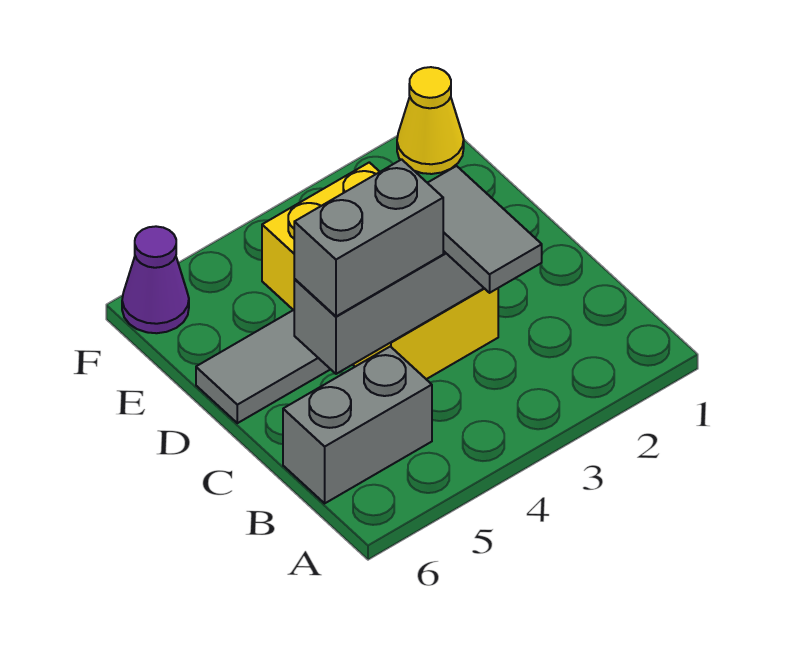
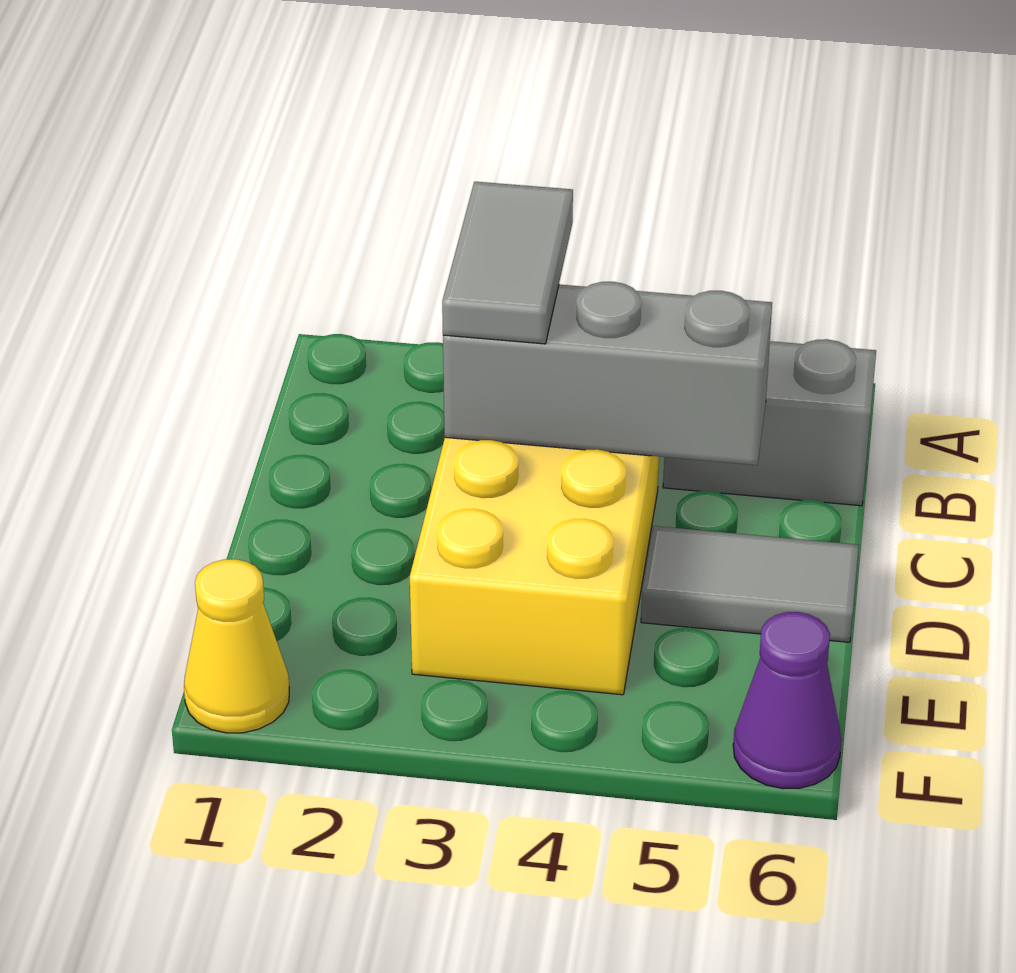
grey 1x2 brick [294,159,443,316] -> none

